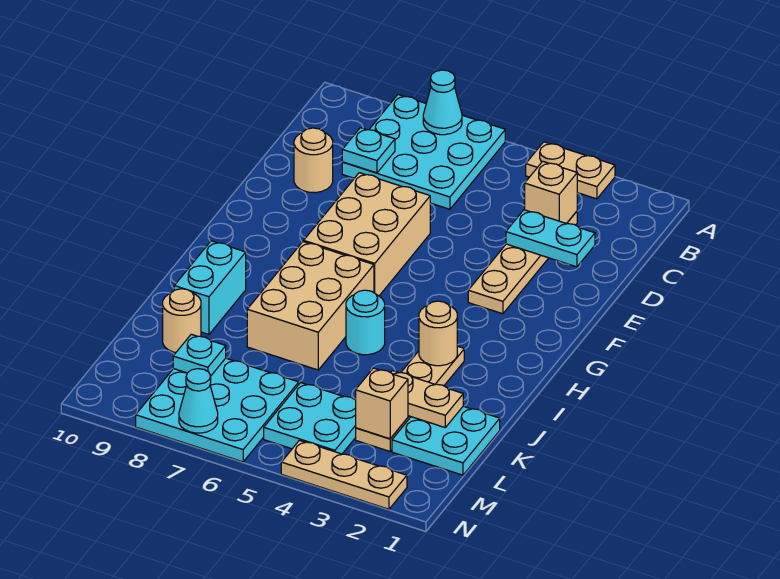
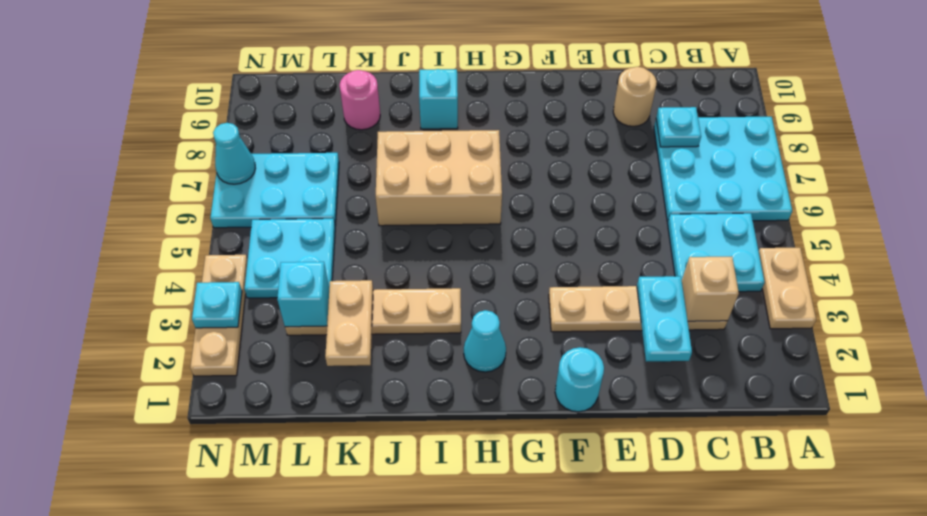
cyan 1x1 cone [423,70,462,135] -> cyan 1x1 cone moved to [464,310,506,372]
tan 2x3 brick [304,173,430,296] -> none
tan 1x1 round brick [419,301,457,366] -> none
cyan 1x1 round brick [346,290,385,355] -> cyan 1x1 round brick moved to [555,347,604,412]
cyan 1x2 brick [174,241,246,335] -> cyan 1x1 brick [419,69,458,129]
cyan 2x2 plate [392,406,500,475] -> cyan 2x2 plate moved to [668,213,765,292]
tan 1x1 round brick [163,289,201,353] -> pink 1x1 round brick [340,70,380,130]
tan 1x1 brick [356,368,408,439] -> cyan 1x1 brick [277,262,329,327]
cyan 3x3 plate [136,358,299,462] -> cyan 2x3 plate [210,153,339,228]
cyan 1x1 plate [173,334,226,376] -> cyan 1x1 plate moved to [192,282,242,328]

